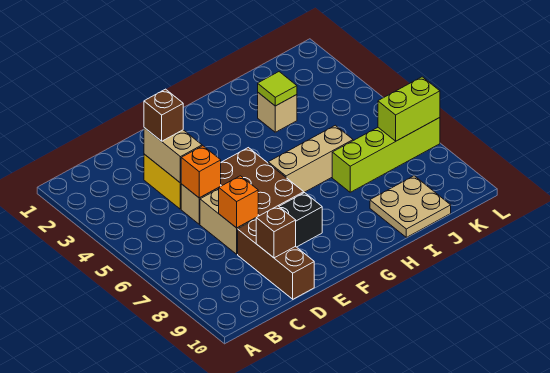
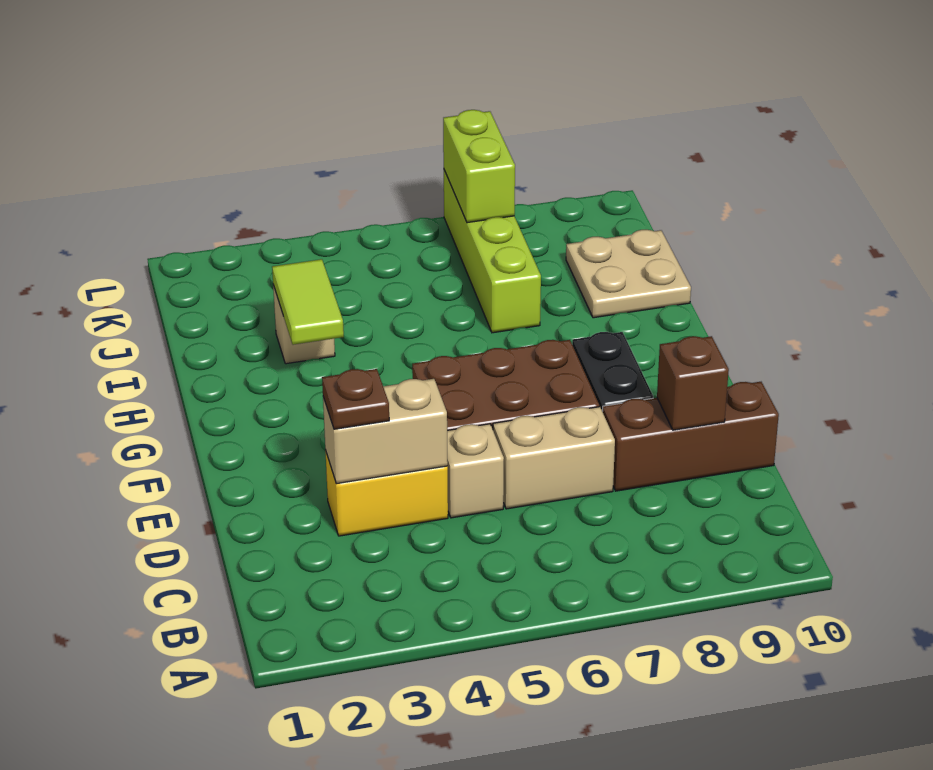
brown 1x1 brick [144,89,183,141] -> brown 1x1 plate [322,369,389,429]
orange 1x1 brick [181,146,221,198] -> none
orange 1x1 brick [219,176,258,228] -> none
tan 1x3 brick [268,125,353,192] -> none
lime 1x1 tile [258,72,297,106] -> lime 1x2 tile [272,259,344,345]

